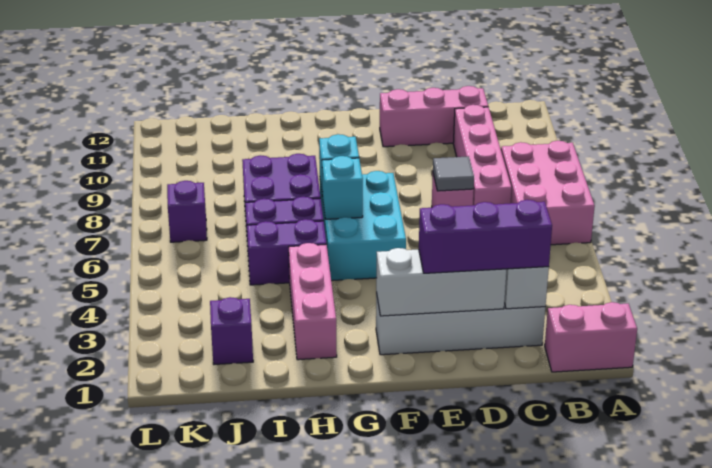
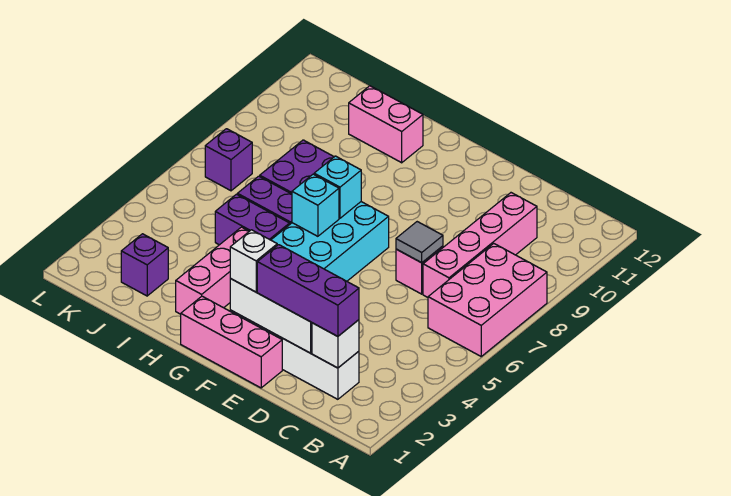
pink 1x2 brick [545,302,637,372] -> pink 1x2 brick moved to [349,86,423,163]
pink 1x3 brick [380,86,488,147] -> pink 1x3 brick moved to [181,296,282,388]
none -> white 1x1 brick [230,230,277,292]

